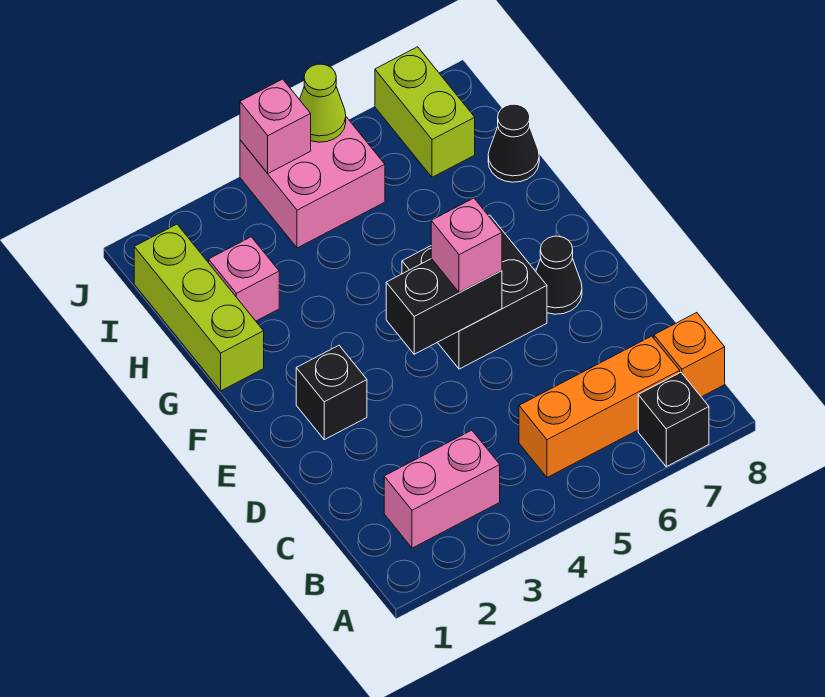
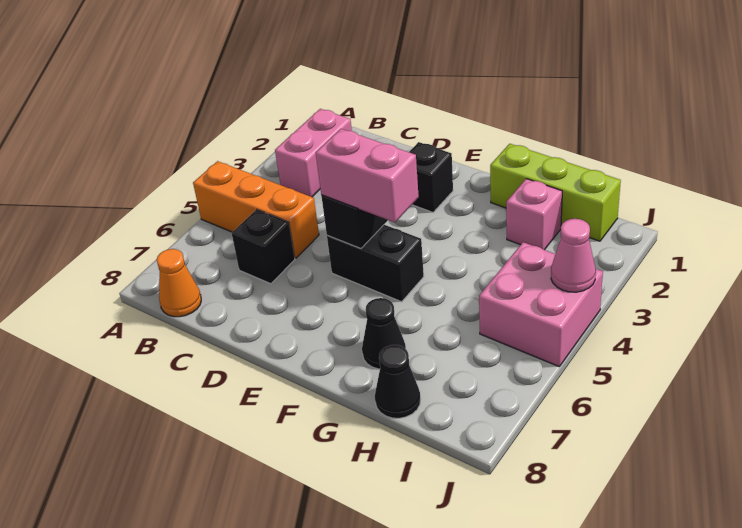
black 1x1 brick [638,372,709,467] -> black 1x1 brick moved to [232,209,295,284]
orange 1x3 brick [519,336,680,477] -> orange 1x3 brick turned to [193,161,319,258]
orange 1x1 brick [654,313,725,397] -> orange 1x1 cone [157,249,201,317]
black 2x2 brick [402,215,547,369] -> black 1x2 brick [327,225,424,302]
pink 1x1 brick [431,198,502,293] -> pink 1x2 brick [316,129,419,223]
black 1x1 cone [536,236,582,314] -> black 1x1 cone moved to [362,298,406,369]
lime 1x2 brick [375,47,475,177] -> none
pink 1x1 brick [240,79,311,173] -> pink 1x1 cone [551,219,596,292]
lime 1x1 cone [300,64,346,142] -> none

